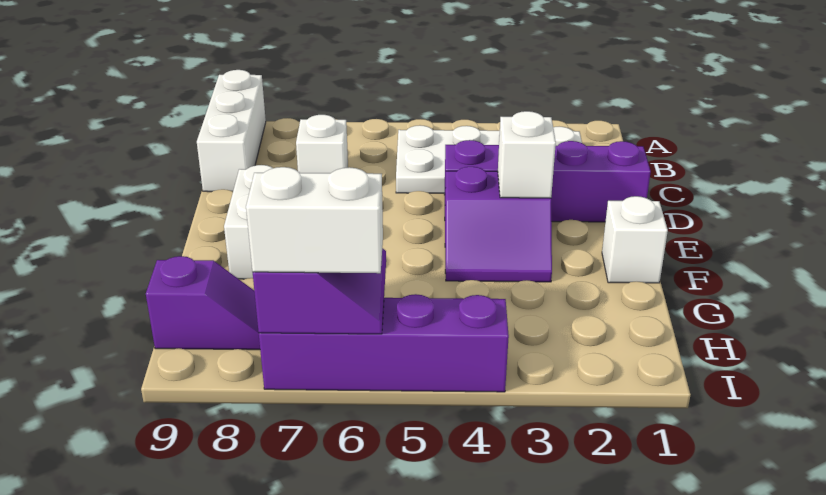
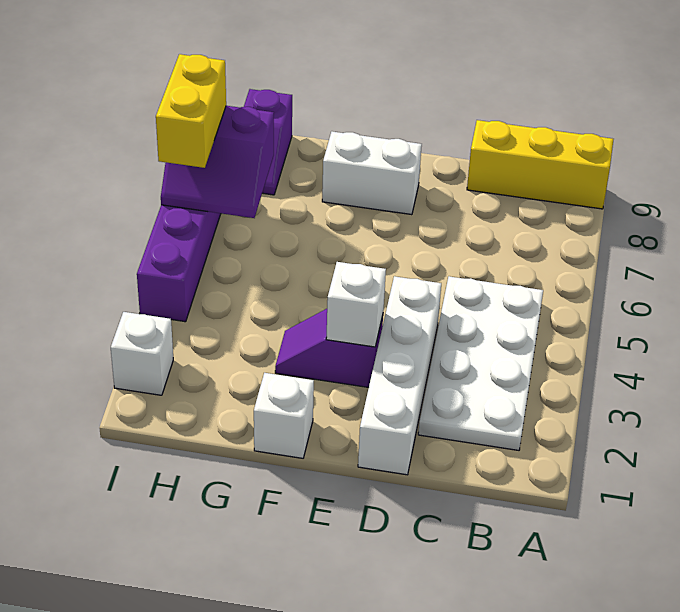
white 1x3 brick [197,70,266,192] -> yellow 1x3 brick [467,120,614,209]
white 1x1 brick [296,115,348,173] -> white 1x1 brick moved to [111,312,173,395]
purple 1x4 brick [445,140,651,222] -> white 1x4 brick [358,276,441,475]
purple 2x2 slope [445,167,552,282] -> purple 1x2 slope [275,309,383,387]
white 1x2 brick [246,167,383,273] -> yellow 1x2 brick [156,54,226,168]

